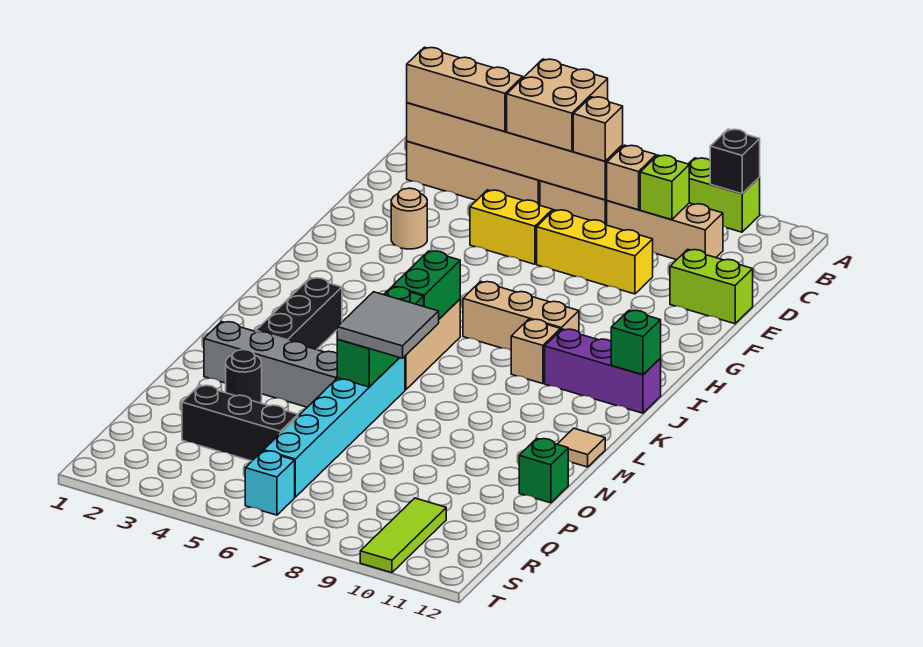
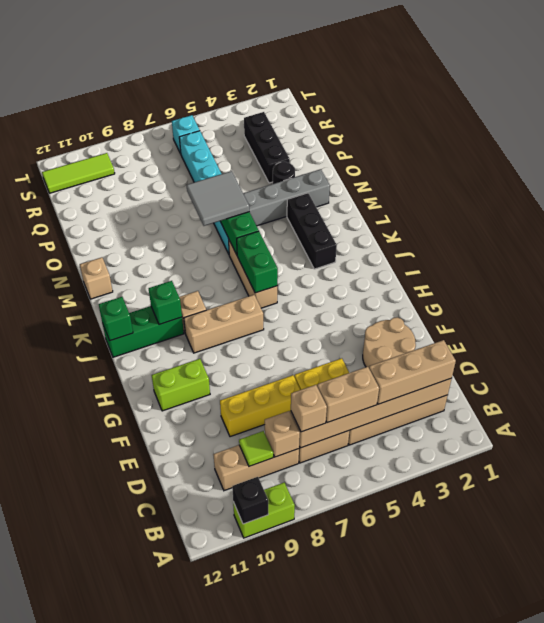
tan 2x2 brick [507,59,608,151] -> tan 1x2 brick [317,367,379,423]
lime 1x1 brick [640,155,689,220] -> lime 1x1 tile [239,431,273,466]
lime 1x2 brick [670,249,753,324] -> lime 1x2 brick moved to [152,359,210,411]
tan 1x1 round brick [391,188,427,249] -> tan 2x2 round brick [363,317,416,367]
purple 1x3 brick [545,329,661,413] -> green 1x3 brick [103,306,184,357]
tan 1x1 tile [557,428,605,467] -> tan 1x1 brick [80,257,113,299]
green 1x1 brick [519,439,568,503] -> green 1x1 brick moved to [149,281,182,324]
black 1x3 brick [182,385,298,461] -> black 1x3 brick turned to [244,112,290,183]
lime 1x3 tile [360,498,446,573] -> lime 1x3 tile turned to [42,153,115,193]

